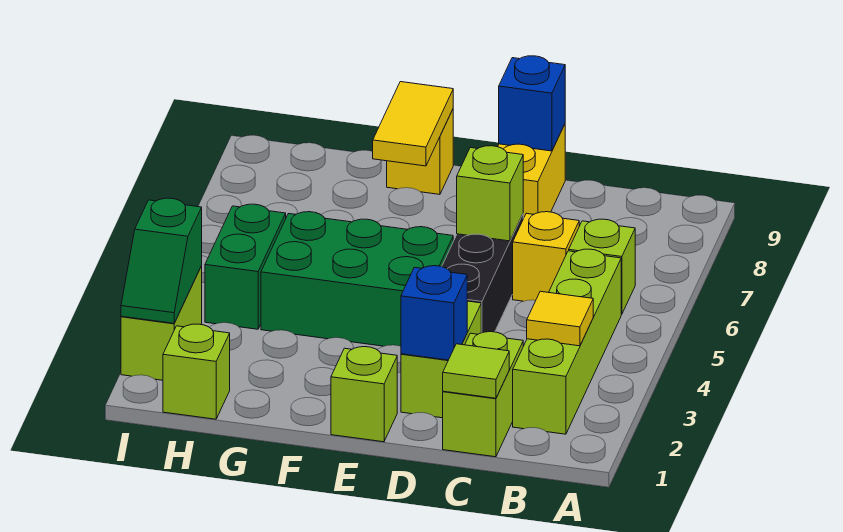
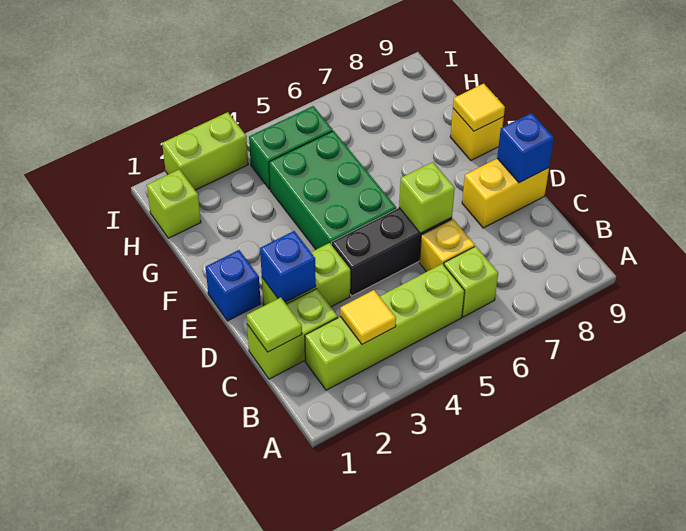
lime 1x1 brick [331,347,397,442] -> blue 1x1 brick [206,250,261,321]
yellow 1x2 tile [373,82,453,166] -> yellow 1x1 tile [453,84,505,131]
green 1x2 slope [121,198,202,323] -> none

